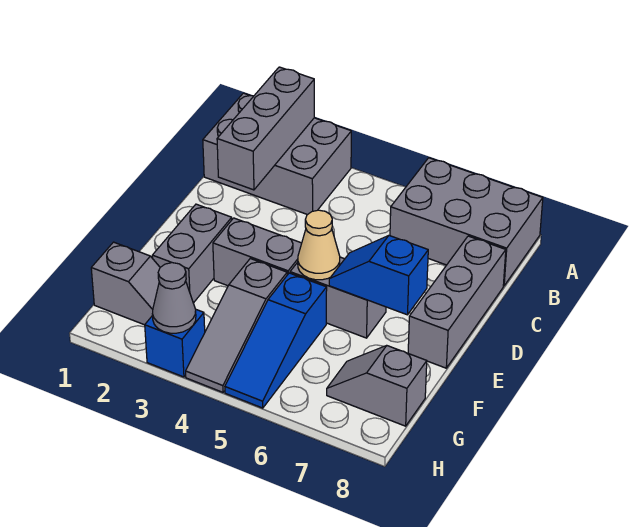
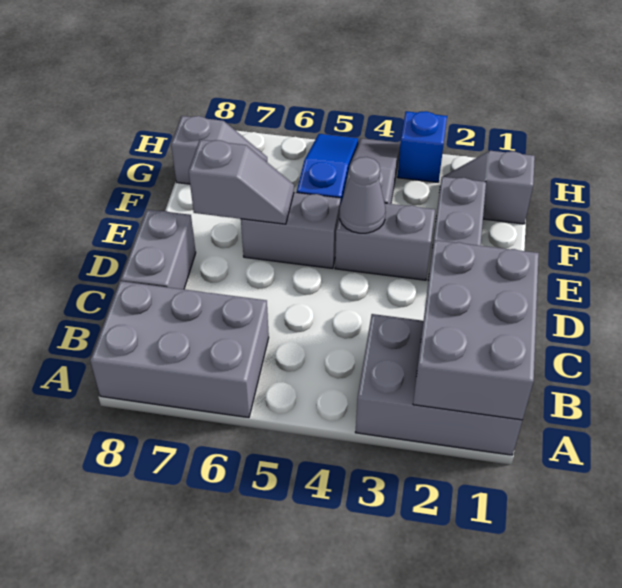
grey 1x3 brick [217,67,314,190] -> grey 2x3 brick [413,240,539,420]
grey 1x3 brick [408,236,506,368] -> grey 1x2 brick [121,209,196,289]
tan 1x1 cone [298,210,340,280] -> none
blue 1x2 slope [329,236,428,315] -> grey 1x2 slope [189,140,294,224]
grey 1x1 cone [152,263,196,333] -> grey 1x1 cone moved to [340,157,386,233]

